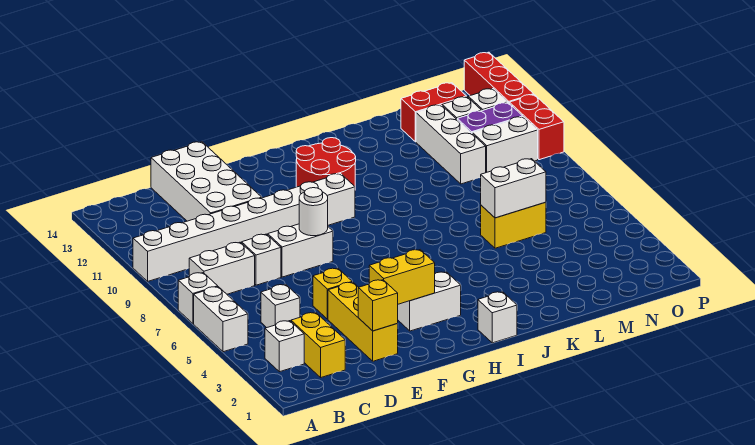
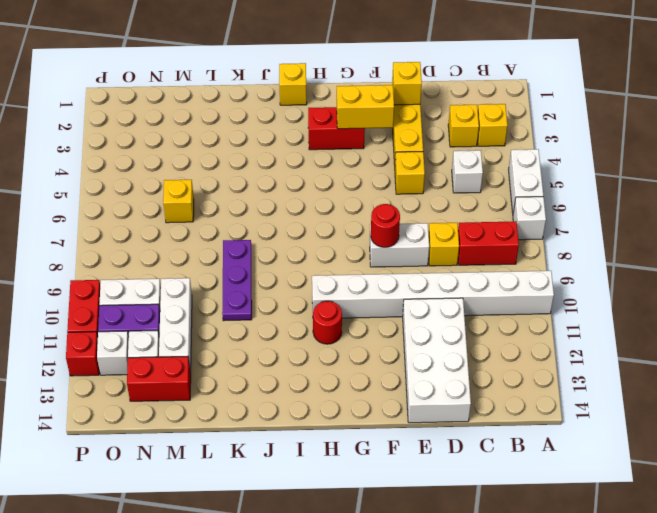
white 1x1 brick [265,321,304,372] -> yellow 1x1 brick [478,104,508,146]
white 1x2 brick [189,242,255,294] -> red 1x2 brick [458,221,519,265]
yellow 1x2 brick [291,312,345,377] -> yellow 1x1 brick [448,105,479,147]
white 1x1 brick [242,234,281,285] -> yellow 1x1 brick [429,223,459,266]
white 1x1 round brick [299,188,328,236] -> red 1x1 round brick [371,204,400,247]
white 1x2 brick [398,272,461,331] -> red 1x2 brick [308,107,365,150]
red 2x2 round brick [296,138,356,187] -> red 1x1 round brick [313,301,342,344]
white 1x1 brick [478,292,517,343] -> yellow 1x1 brick [279,63,307,105]
none -> purple 1x3 plate [222,240,252,321]
yellow 1x2 brick [481,202,546,248] -> yellow 1x1 brick [163,180,194,223]
white 1x2 brick [481,159,546,218] -> none
red 1x3 brick [464,52,534,104] -> red 1x1 brick [66,332,99,376]

